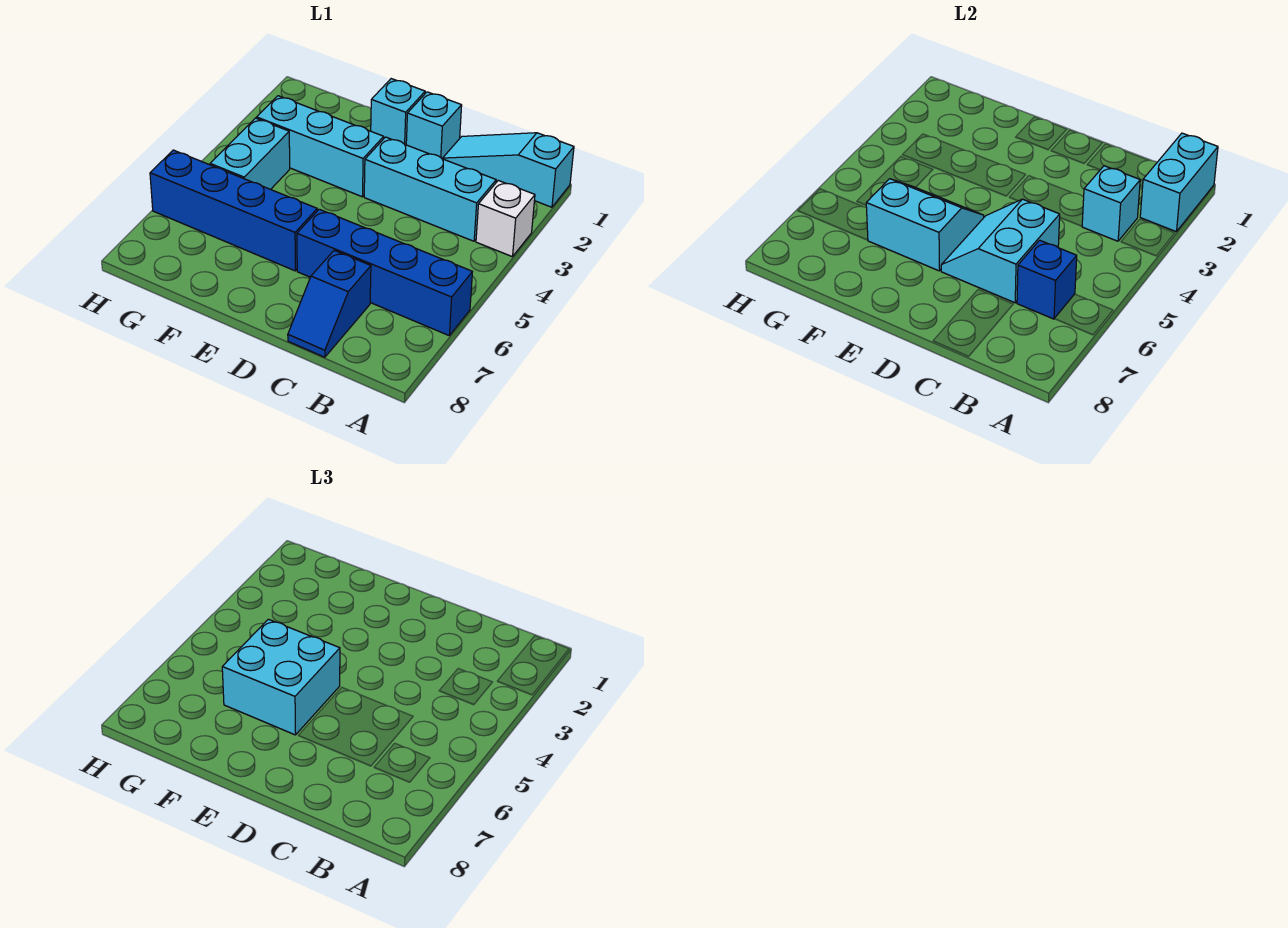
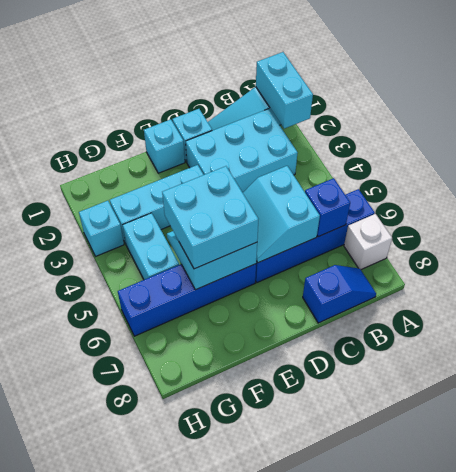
white 1x1 brick [476,180,535,257] -> white 1x1 brick moved to [344,214,392,269]
cyan 1x3 brick [364,137,496,241] -> cyan 2x3 brick [186,109,298,193]
cyan 1x1 brick [1082,166,1140,241] -> cyan 1x1 brick moved to [79,201,124,256]
blue 1x2 slope [288,250,371,357] -> blue 1x2 slope turned to [303,265,376,323]

